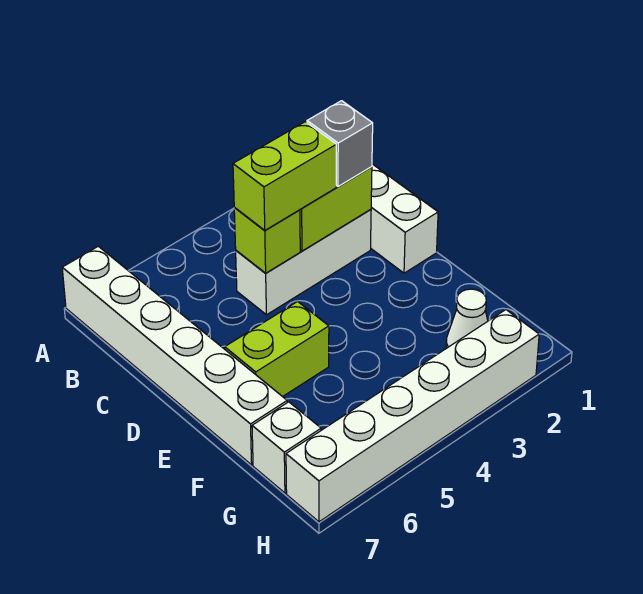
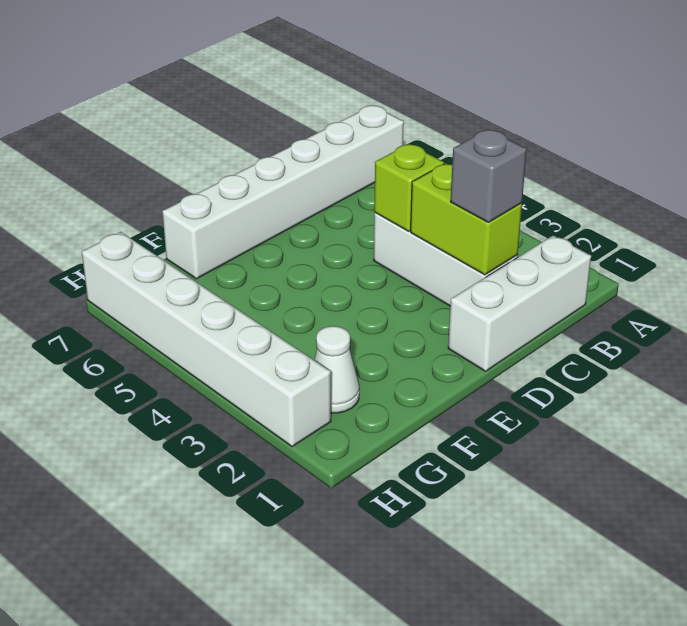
lime 1x2 brick [233,122,336,230] -> none
lime 1x2 brick [225,302,329,397] -> none
white 1x1 brick [252,402,321,493] -> none

